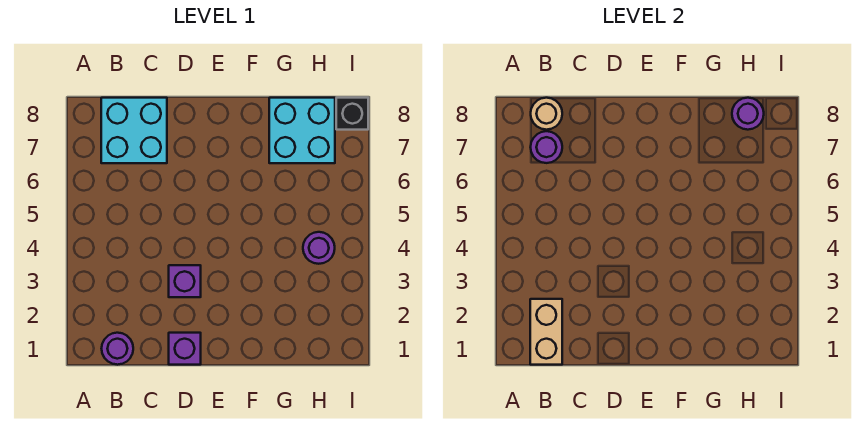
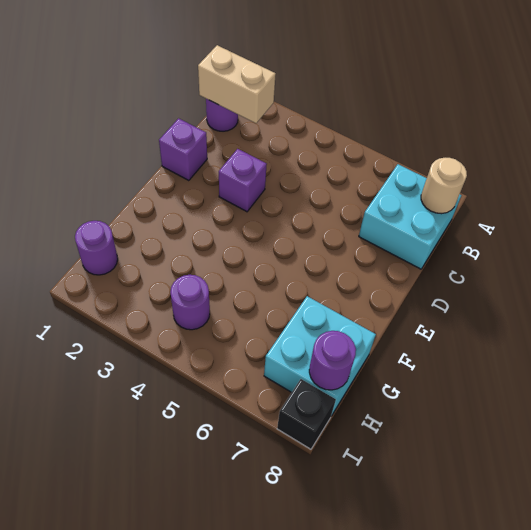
purple 1x1 round brick [531,131,562,163] -> purple 1x1 round brick moved to [75,221,118,275]

